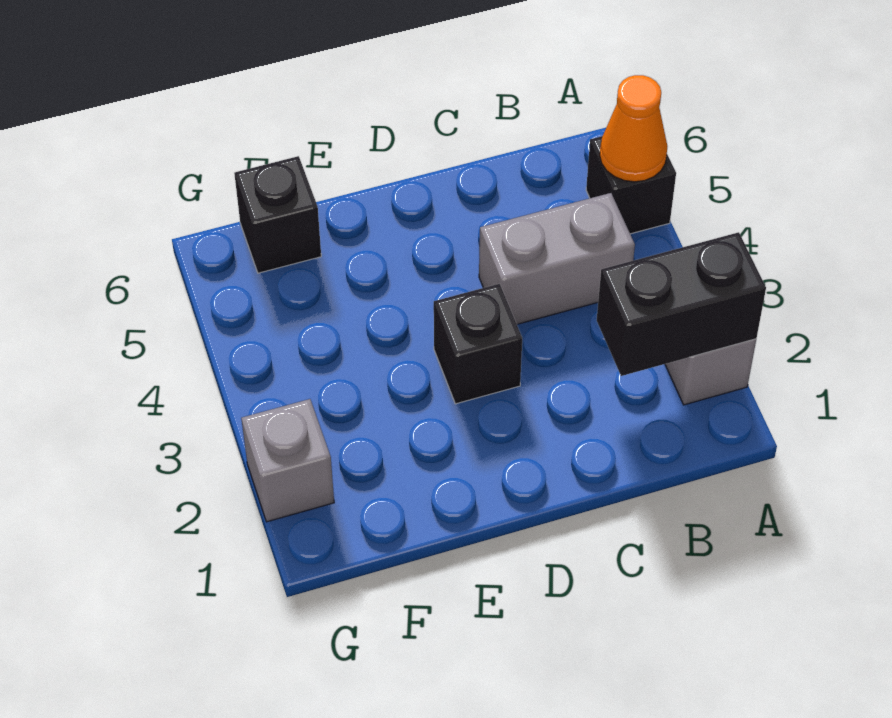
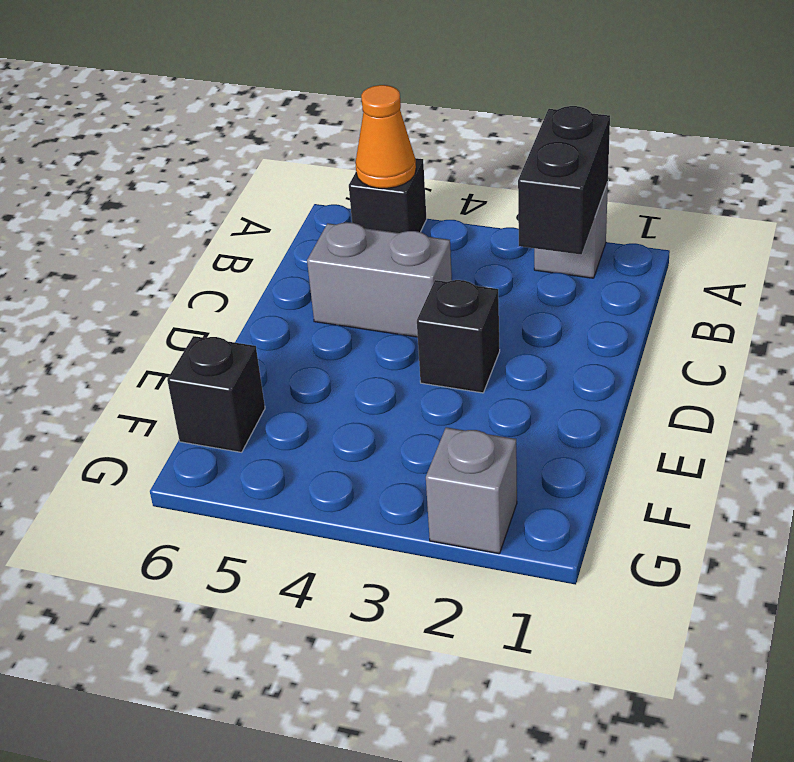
grey 1x2 brick [479,193,635,324] -> grey 1x2 brick turned to [307,222,452,337]

